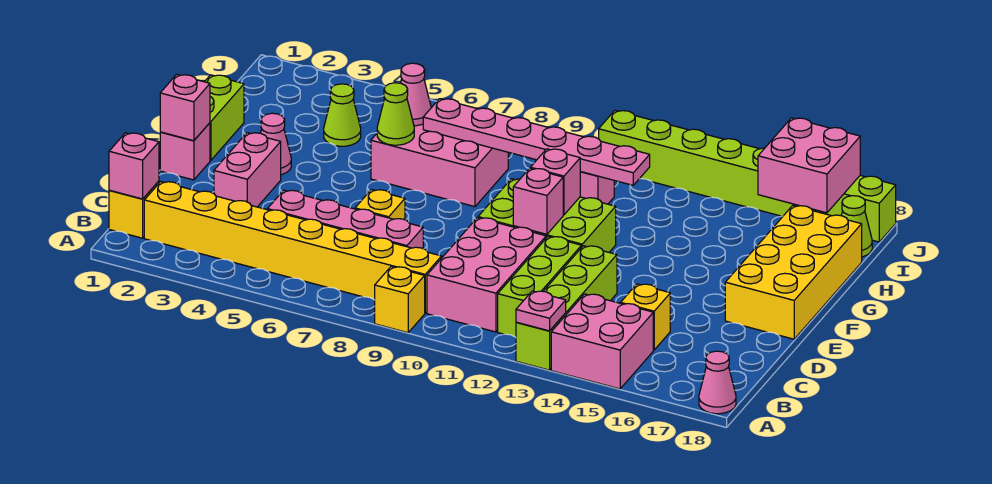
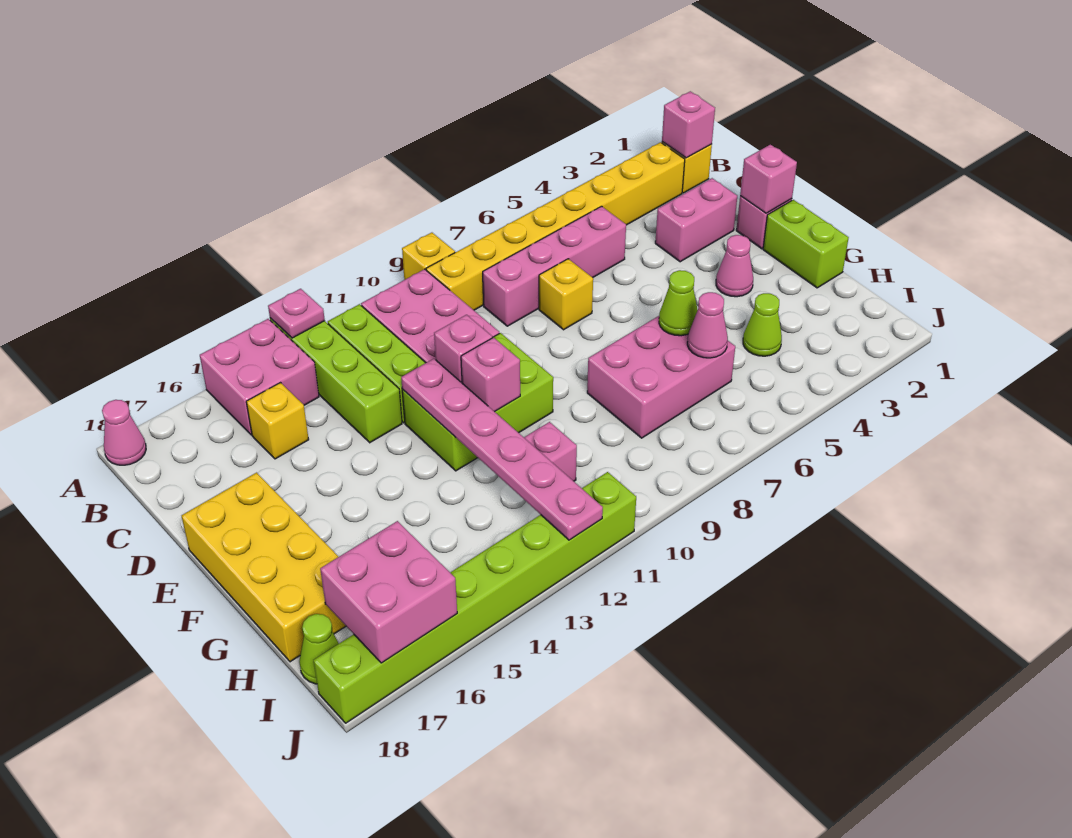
pink 1x2 brick [214,133,281,207] -> pink 1x2 brick turned to [655,178,737,262]
pink 1x6 plate [423,99,650,185] -> pink 1x6 plate turned to [401,359,603,540]

